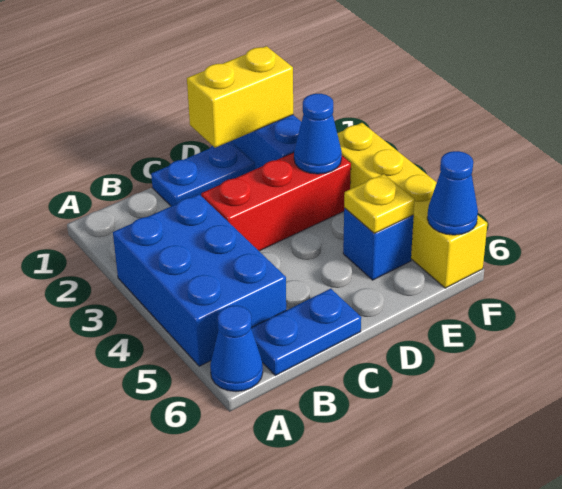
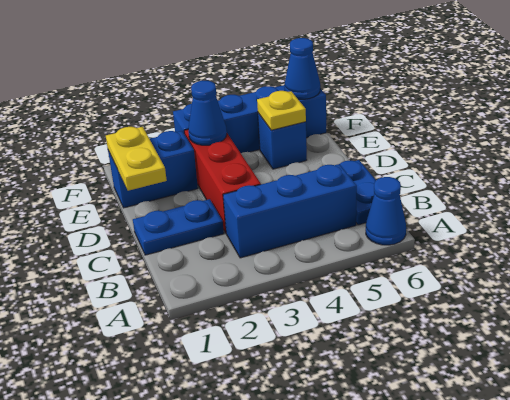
blue 2x3 brick [113,194,286,366] -> blue 1x3 brick [223,164,357,258]
blue 1x2 plate [151,141,255,206] -> blue 1x2 plate turned to [133,199,224,255]
yellow 1x2 brick [187,46,293,148] -> yellow 1x2 plate [106,127,167,191]
yellow 1x4 brick [337,123,487,288] -> blue 1x4 brick [173,85,326,153]

